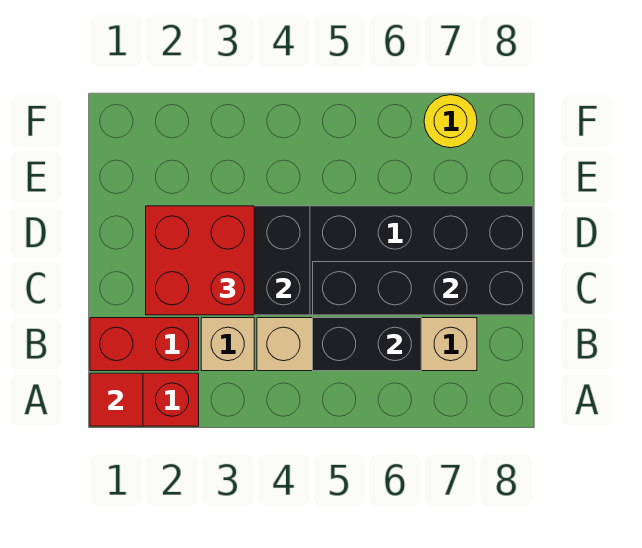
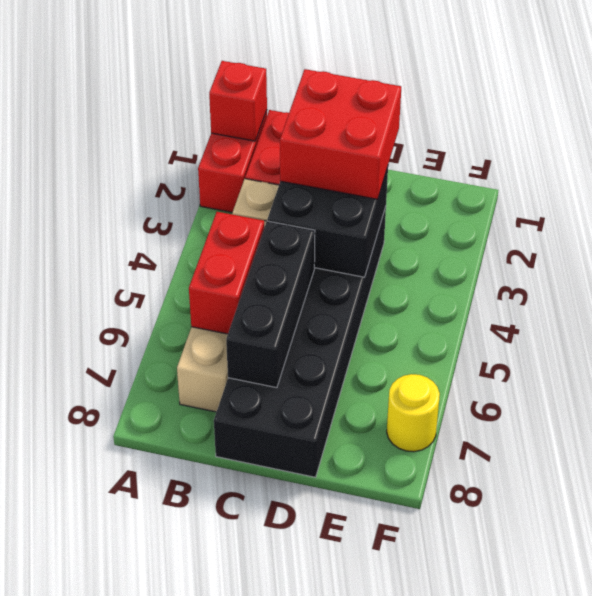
red 1x1 tile [90,373,143,426] -> red 1x1 brick [209,61,267,141]
black 1x2 brick [313,318,421,371] -> red 1x2 brick [189,212,264,334]
black 1x4 brick [313,262,533,315] -> black 1x3 brick [226,221,315,388]

